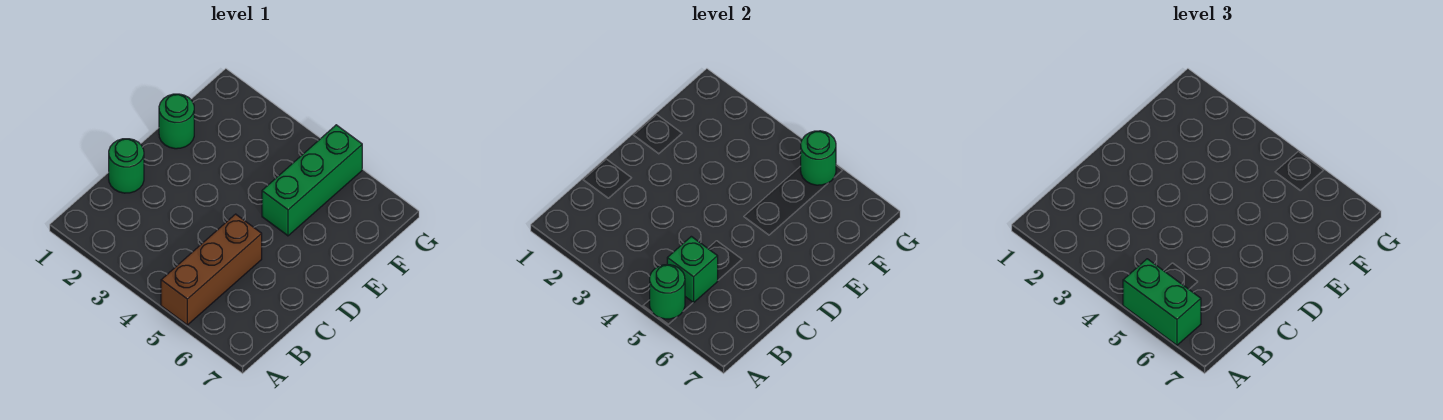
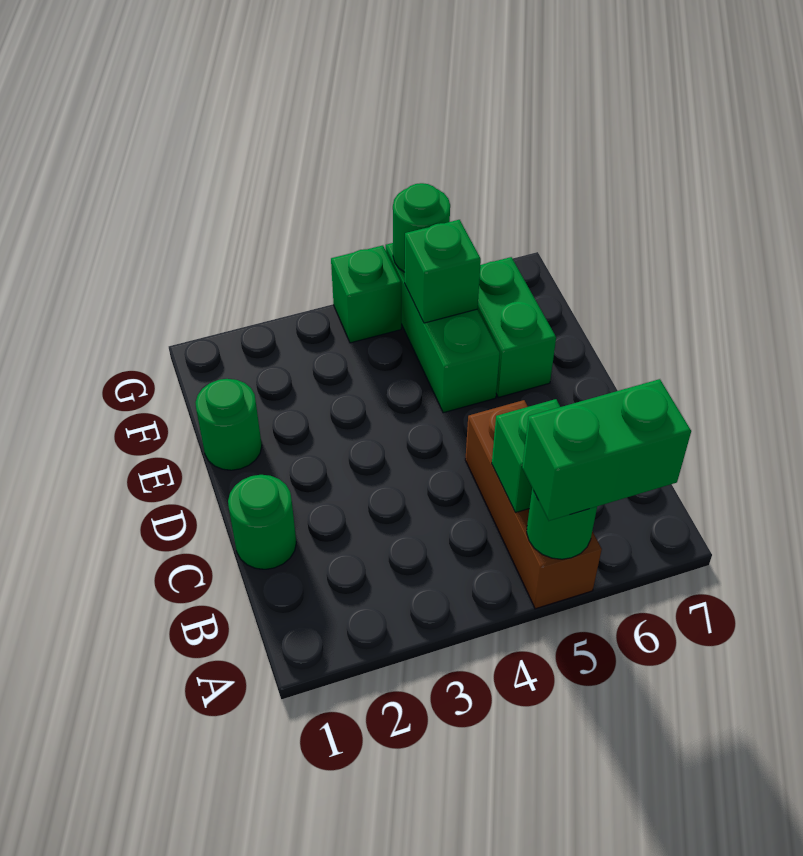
none -> green 1x2 brick [477,257,556,397]
none -> green 1x1 brick [405,220,481,323]
none -> green 1x1 brick [331,245,401,343]

